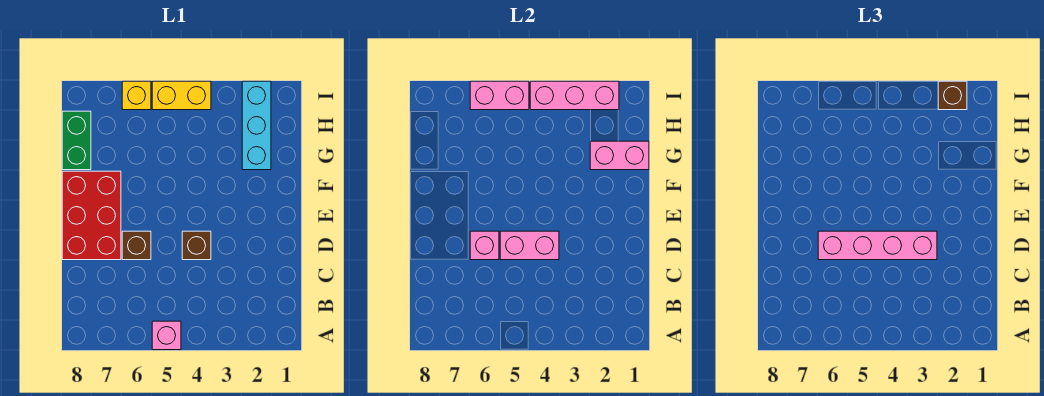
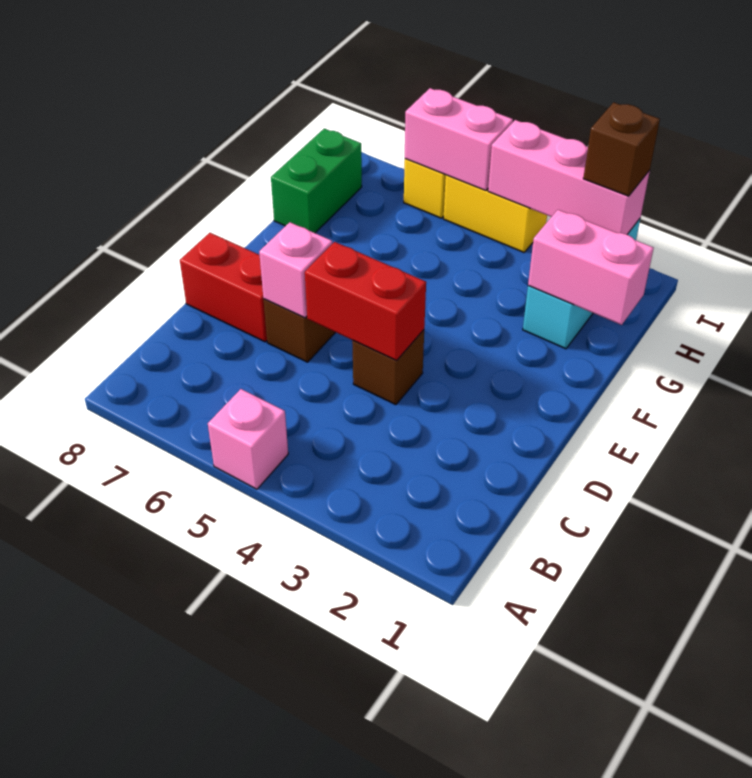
pink 1x4 brick [818,231,937,260] -> none
pink 1x2 brick [500,231,559,260] -> red 1x2 brick [305,242,426,360]
red 2x3 brick [62,171,121,260] -> red 1x2 brick [180,233,267,342]

